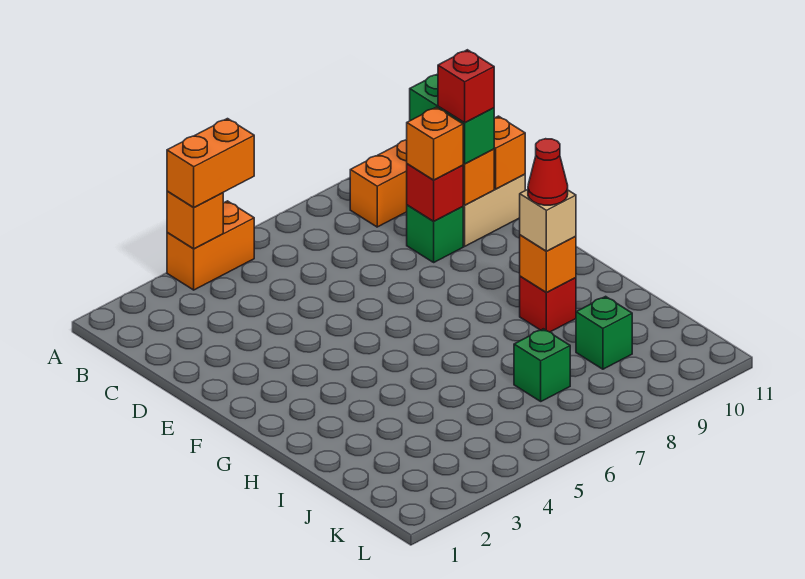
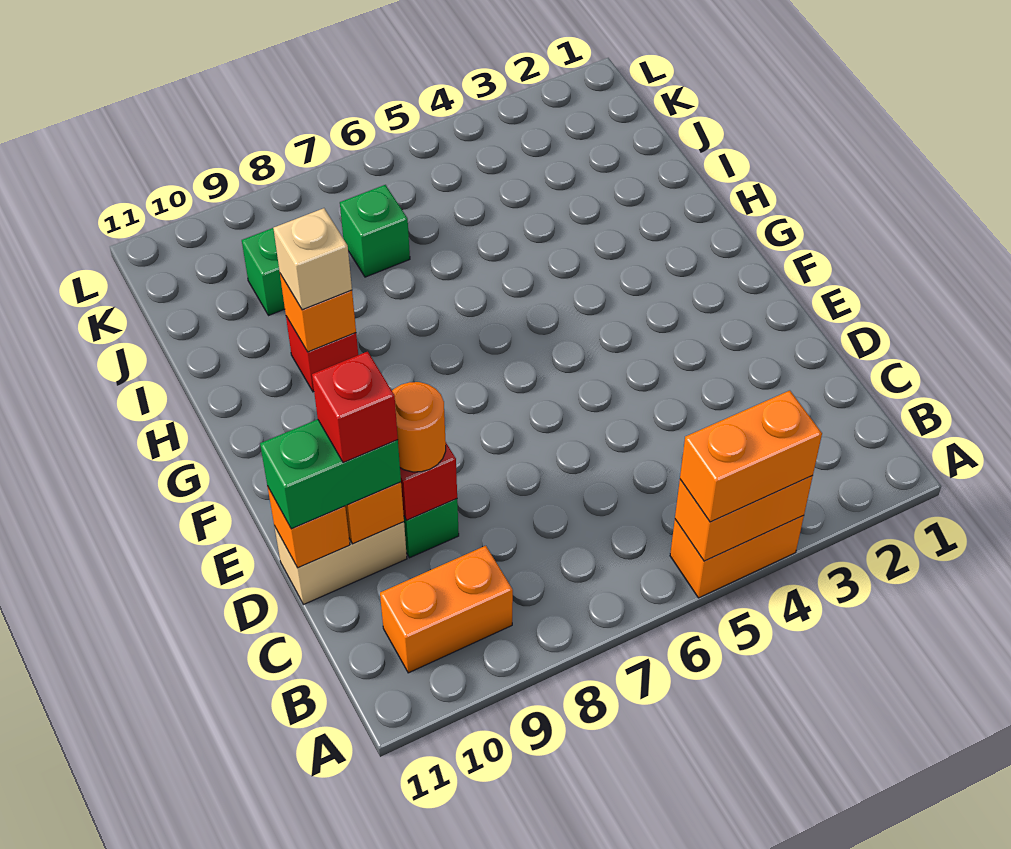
orange 1x1 brick [167,191,223,249] -> orange 1x2 brick [675,476,813,561]
green 1x2 brick [410,74,494,164] -> green 1x2 brick turned to [260,419,401,529]
orange 1x1 brick [407,107,463,180] -> orange 1x1 round brick [392,382,446,472]
red 1x1 cone [528,139,568,205] -> none

